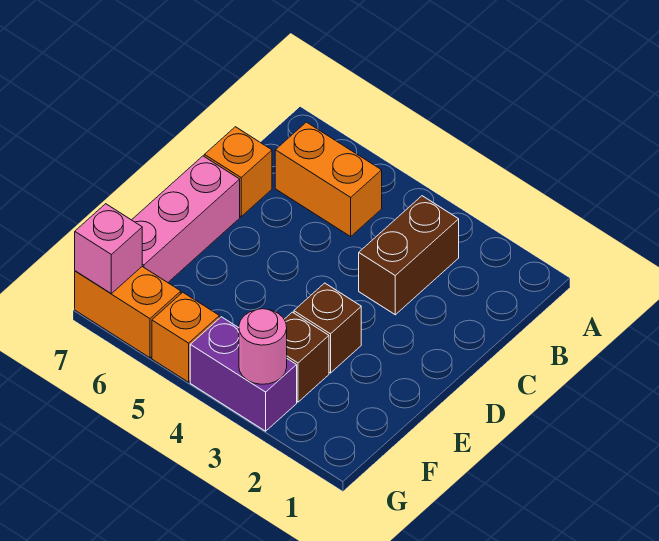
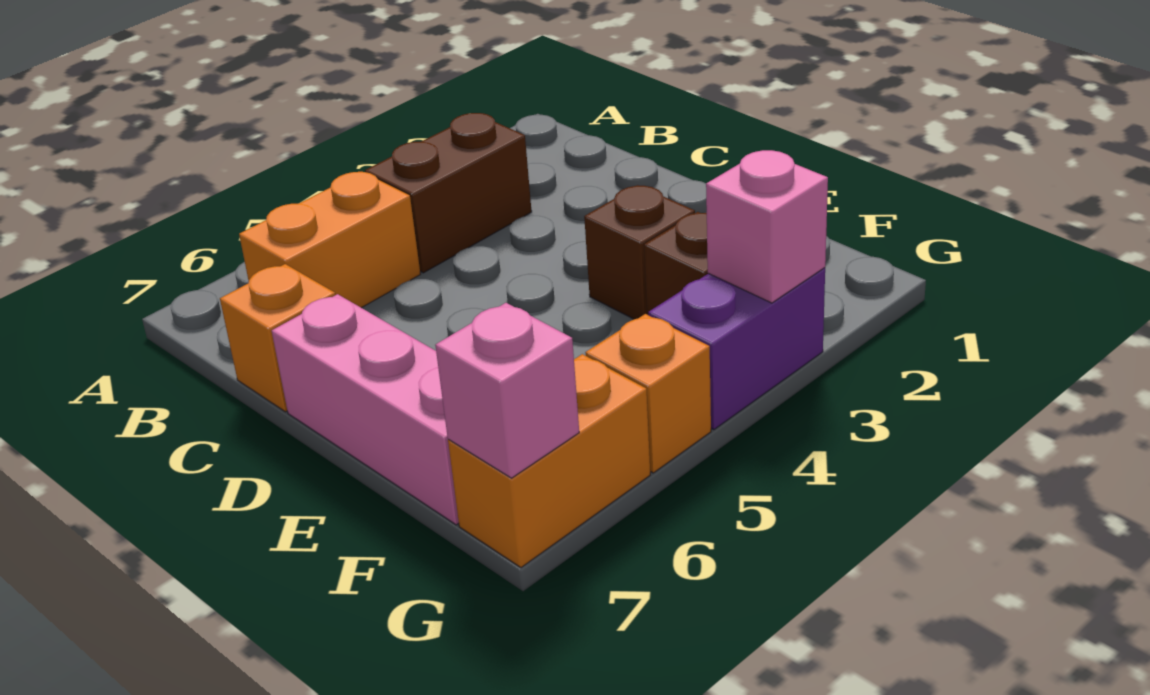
brown 1x2 brick [359,196,459,315] -> brown 1x2 brick turned to [365,113,532,273]
pink 1x1 round brick [239,309,287,384] -> pink 1x1 brick [706,150,828,303]

